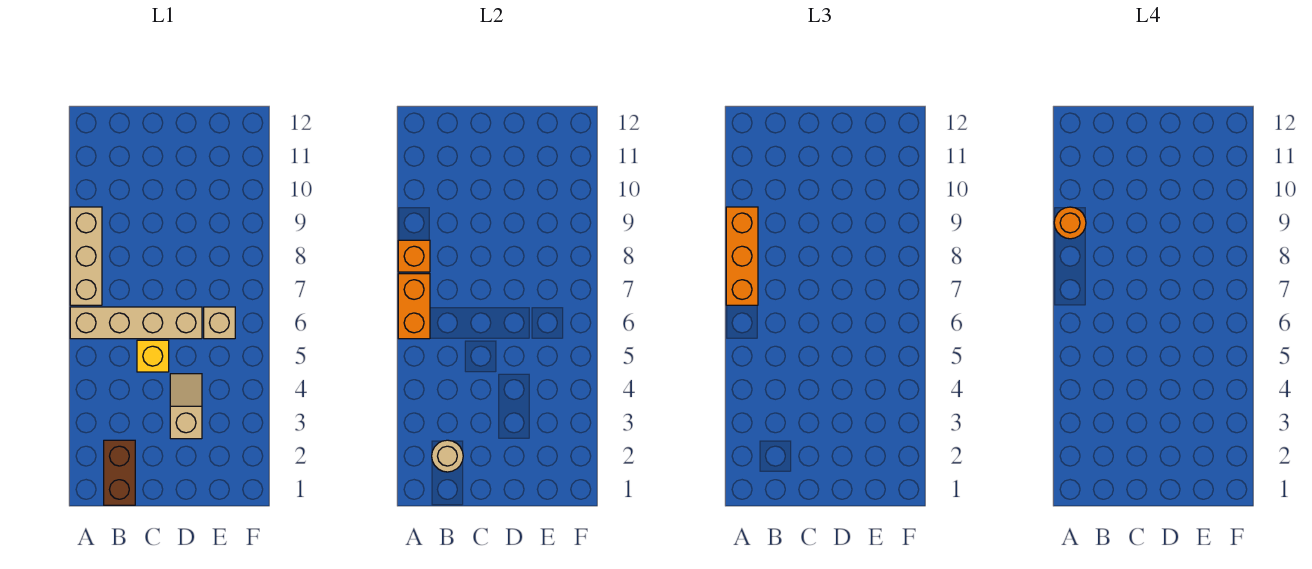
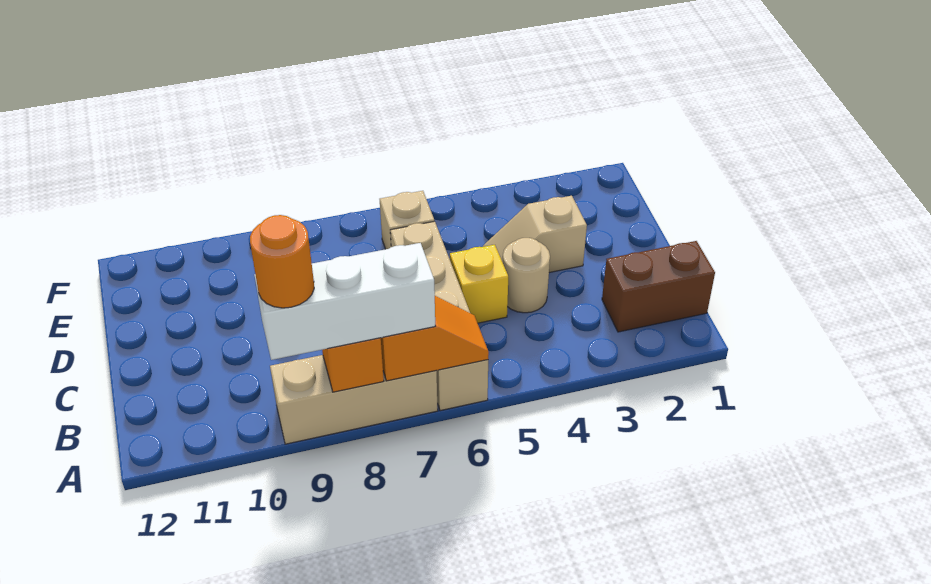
orange 1x2 brick [398,274,430,339] -> orange 1x2 slope [381,296,489,381]
orange 1x3 brick [726,207,758,305] -> white 1x3 brick [254,243,435,360]
tan 1x1 round brick [432,440,463,472] -> tan 1x1 round brick moved to [503,238,550,313]

